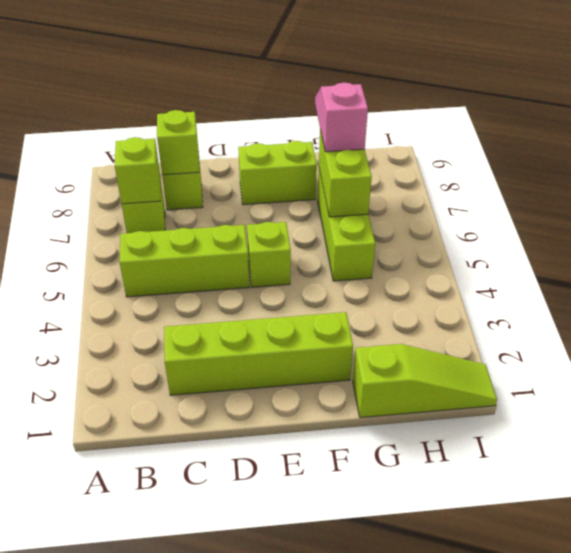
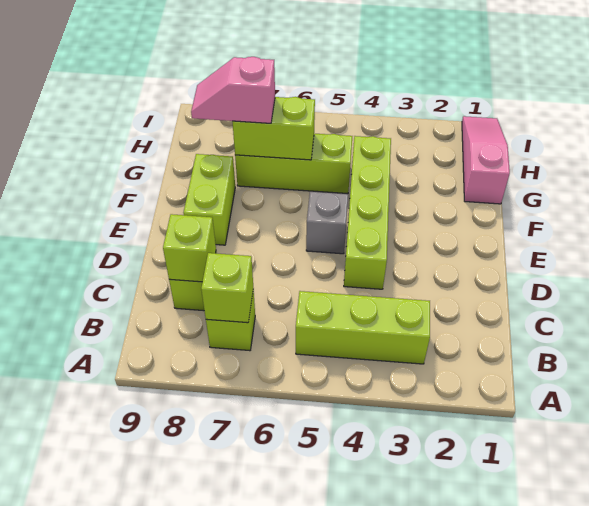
lime 1x3 brick [120,225,249,297] -> lime 1x3 brick turned to [296,291,430,364]
lime 1x4 brick [164,312,353,395] -> lime 1x4 brick moved to [344,136,391,289]
lime 1x1 brick [247,222,291,287] -> grey 1x1 brick [306,192,348,254]
lime 1x3 slope [353,344,497,418] -> pink 1x3 slope [462,116,510,204]

